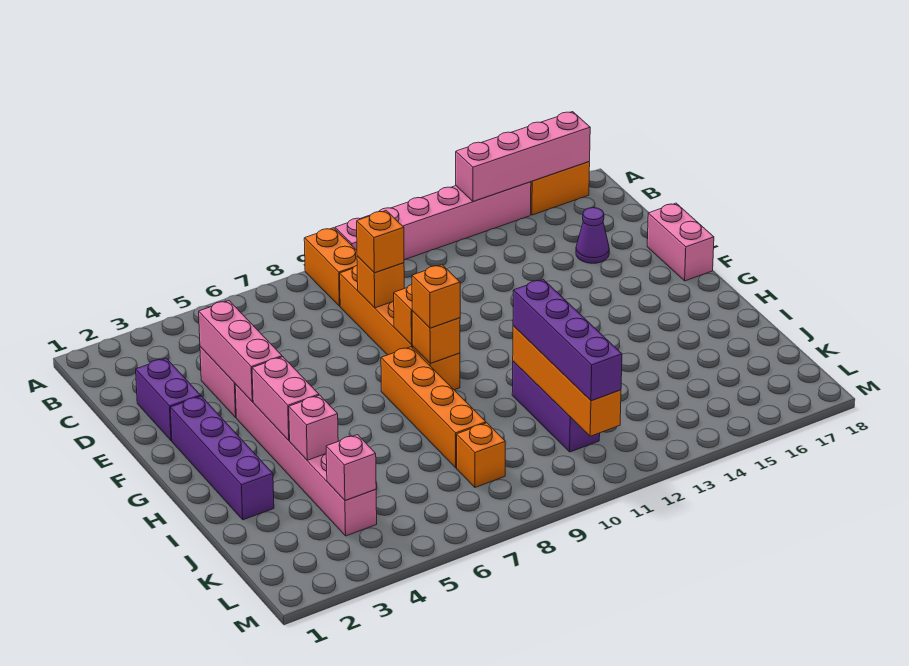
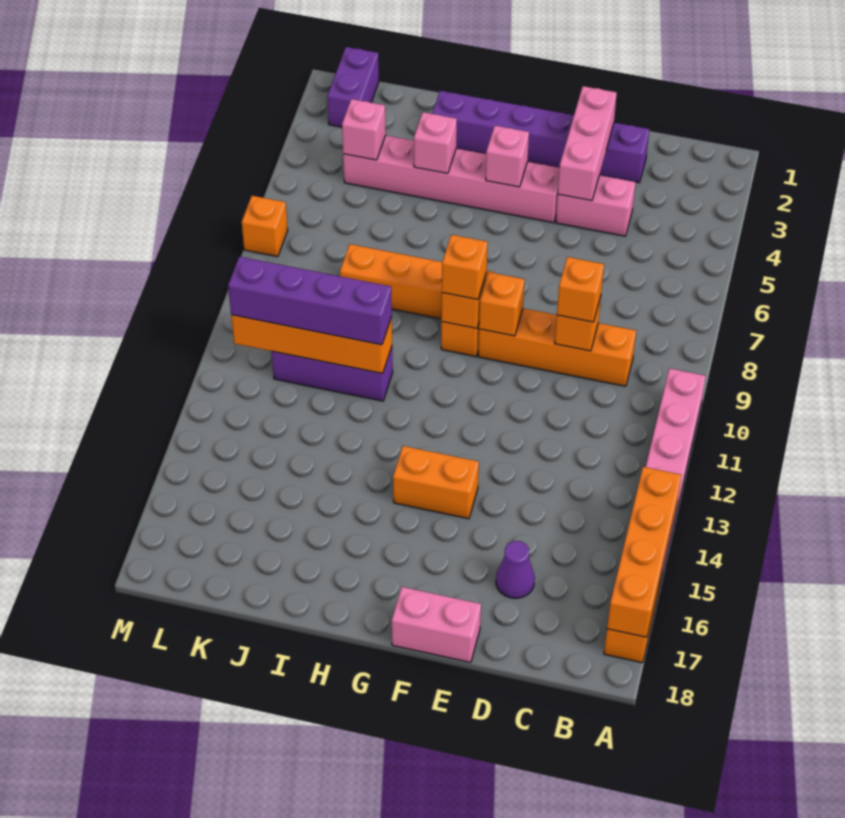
orange 1x2 brick [304,228,357,306] -> orange 1x2 brick moved to [393,446,479,519]
pink 1x4 brick [456,112,590,202] -> orange 1x4 brick [607,467,681,637]
pink 1x3 brick [199,301,282,402] -> pink 1x3 brick turned to [558,86,617,201]
pink 1x2 brick [252,357,319,440] -> pink 1x1 brick [486,126,529,187]
orange 1x1 brick [457,423,505,487] -> orange 1x1 brick moved to [242,196,288,257]
none -> purple 1x2 brick [327,47,379,127]

